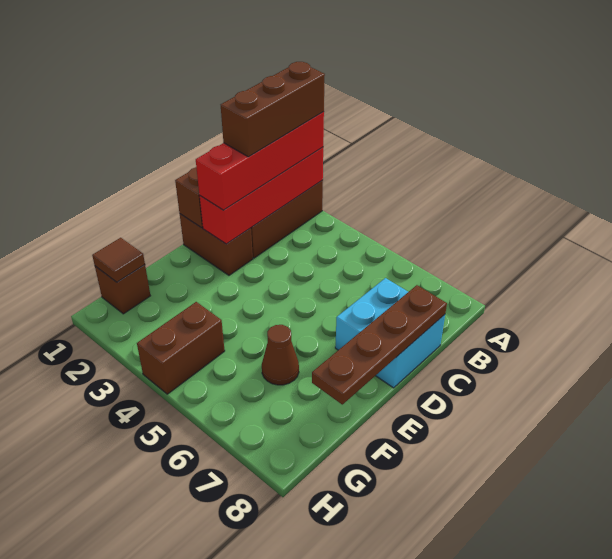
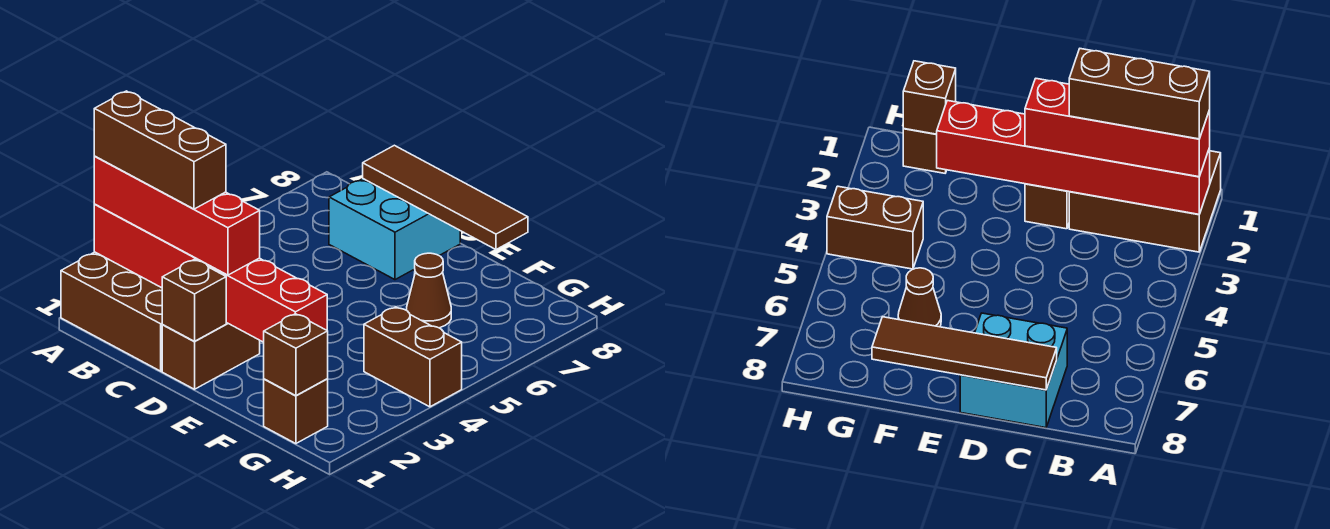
red 1x4 brick [200,147,323,244] -> red 1x6 brick [94,204,327,342]
brown 1x4 plate [312,285,447,404] -> brown 1x4 tile [363,145,528,250]
brown 1x1 tile [92,238,145,282] -> brown 1x1 brick [264,314,328,396]

